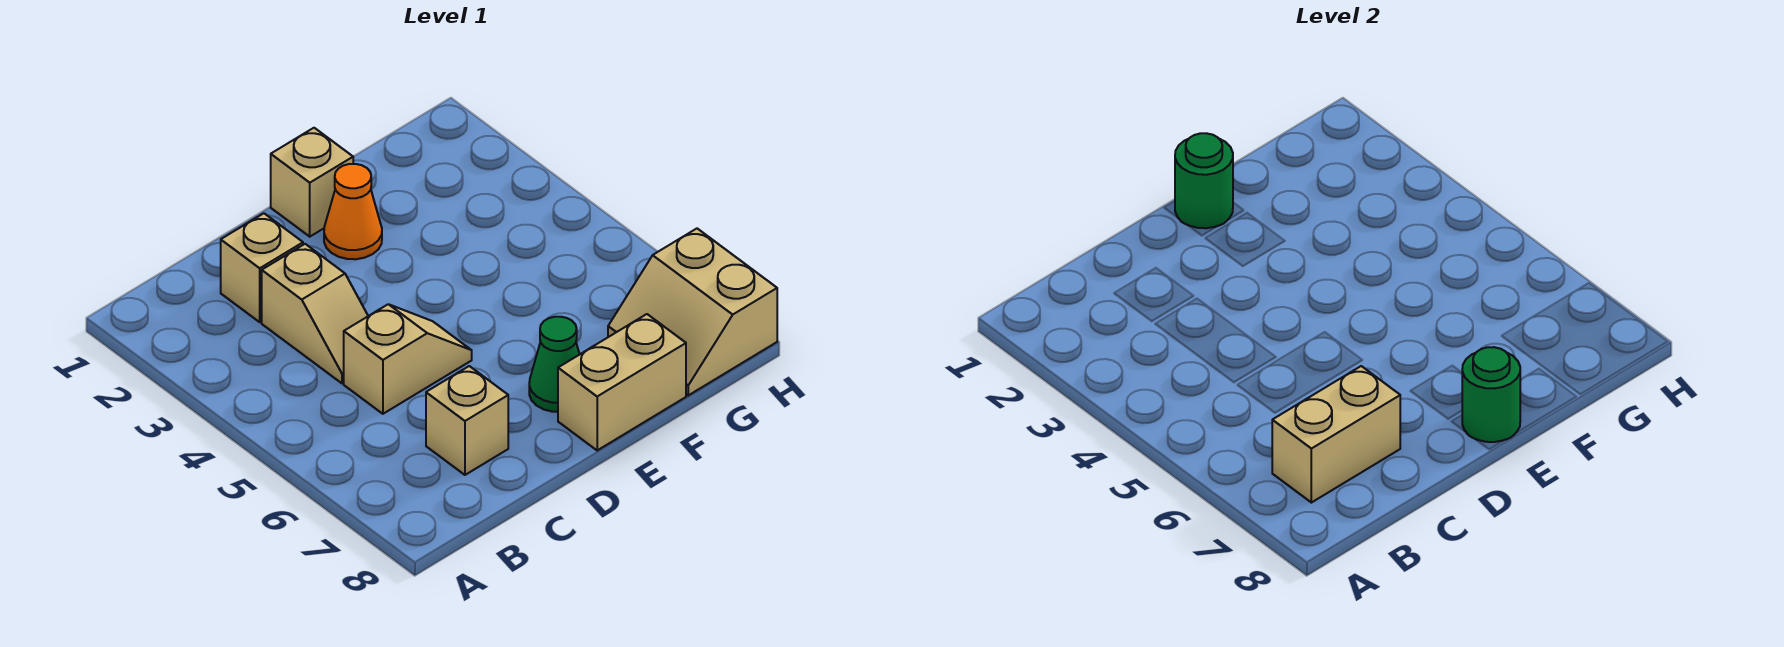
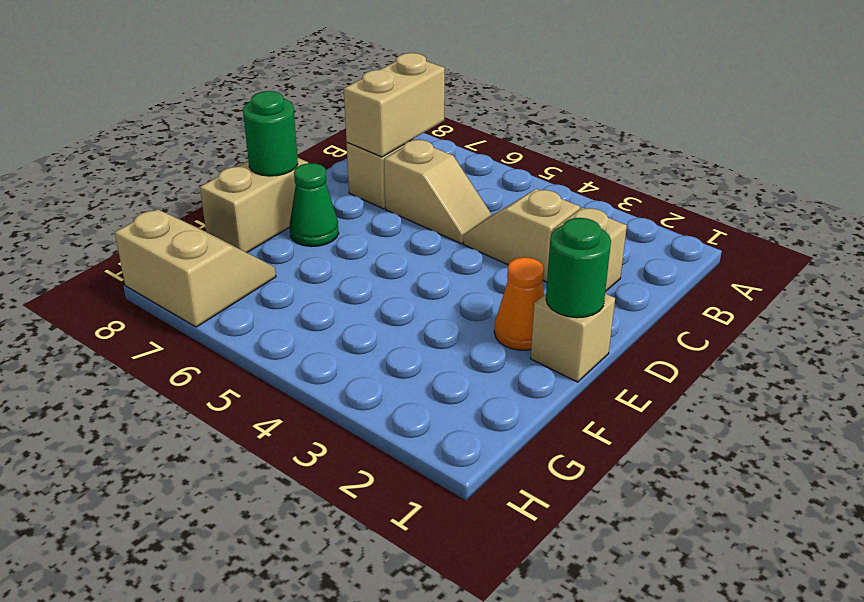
tan 1x2 slope [344,304,472,414] -> tan 1x2 slope turned to [384,140,491,244]

